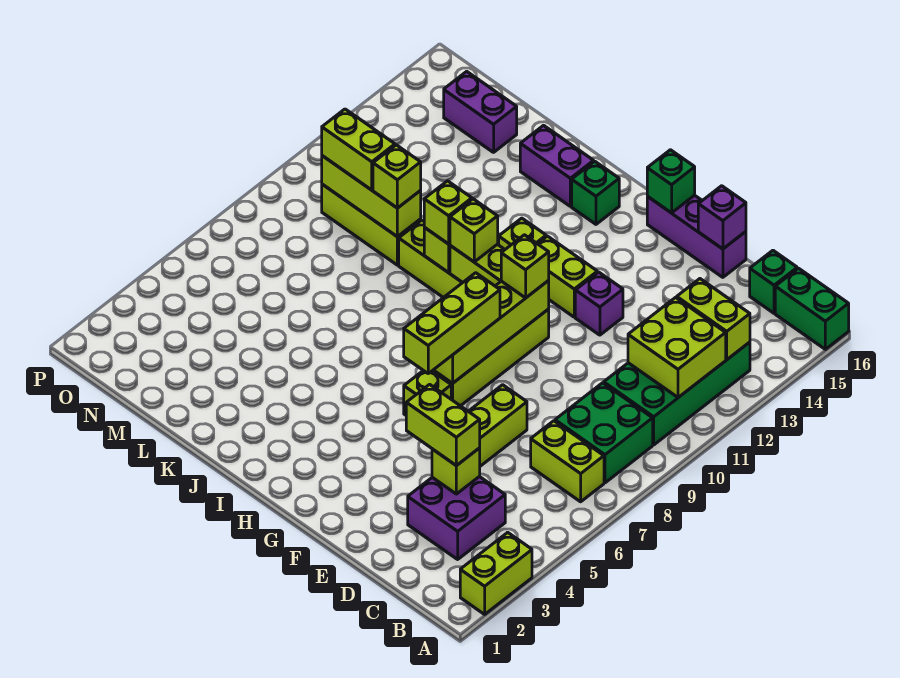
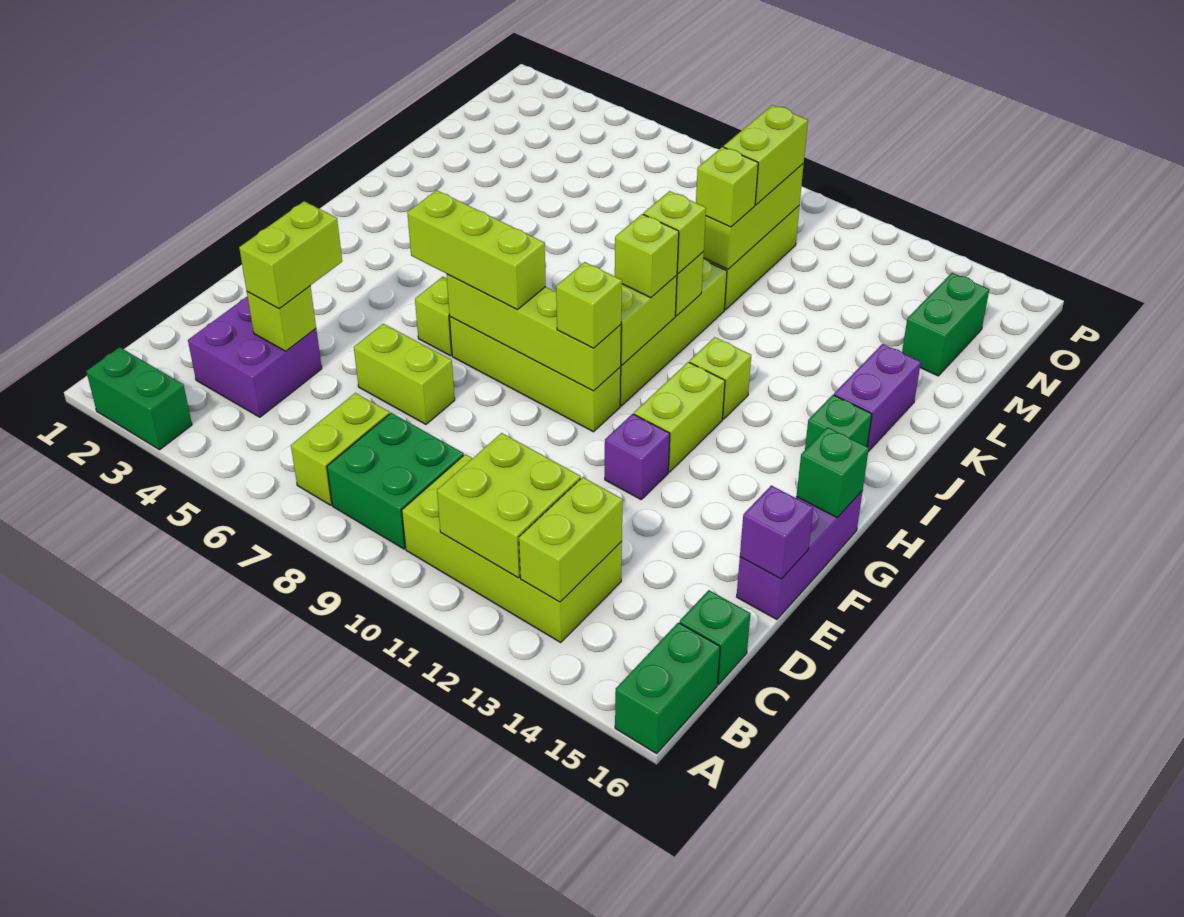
lime 1x2 brick [460,532,532,614] -> green 1x2 brick [86,347,192,450]
green 2x4 brick [604,342,750,445] -> lime 2x4 brick [402,454,622,642]
purple 1x2 brick [444,71,517,152] -> green 1x2 brick [902,273,989,376]

